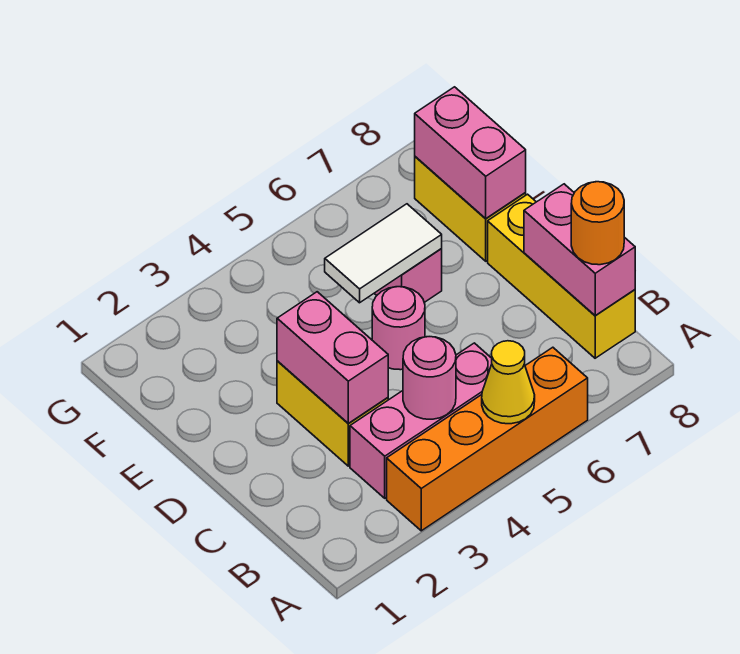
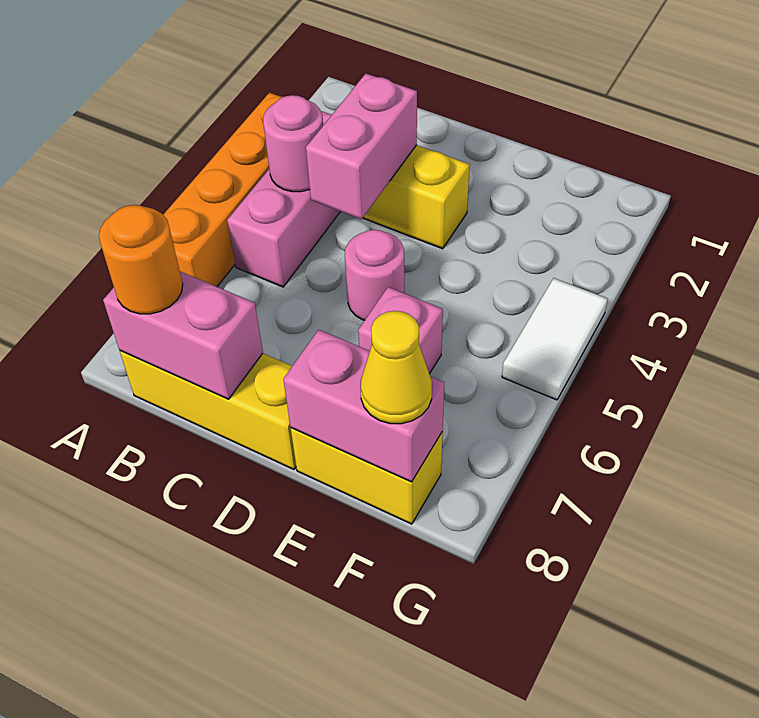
yellow 1x1 cone [482,341,535,424] -> yellow 1x1 cone moved to [360,311,432,424]
pink 1x2 brick [277,292,388,423] -> pink 1x2 brick turned to [306,74,417,219]
white 1x2 tile [325,204,442,303] -> white 1x2 tile moved to [502,278,607,400]

